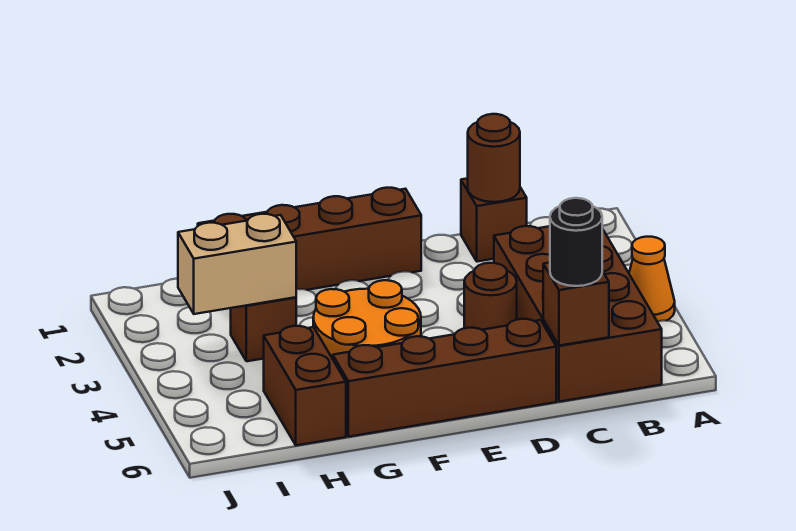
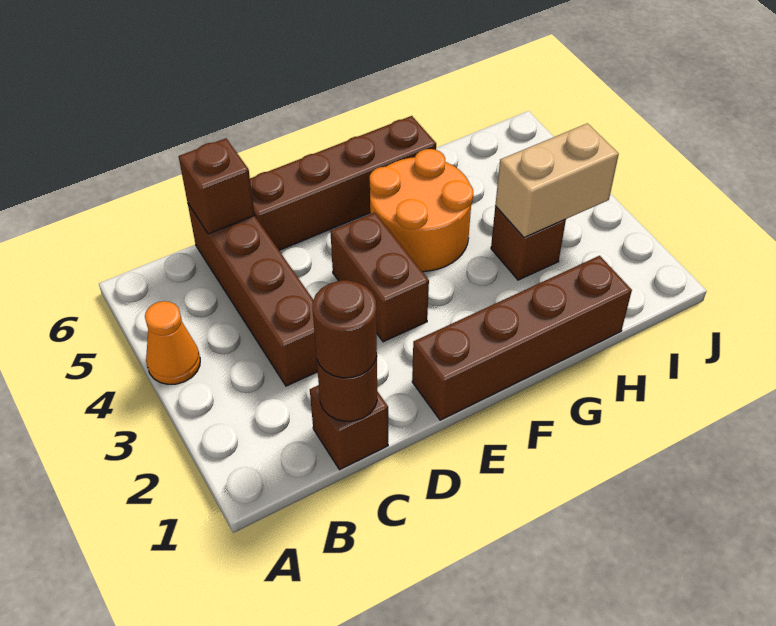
brown 2x4 brick [494,226,662,402] -> brown 1x4 brick [188,204,318,386]
black 1x1 round brick [550,198,602,286] -> none
brown 1x1 round brick [464,263,517,330] -> brown 1x1 round brick moved to [313,280,377,378]
brown 1x2 brick [264,326,346,445] -> brown 1x2 brick moved to [330,213,429,342]

